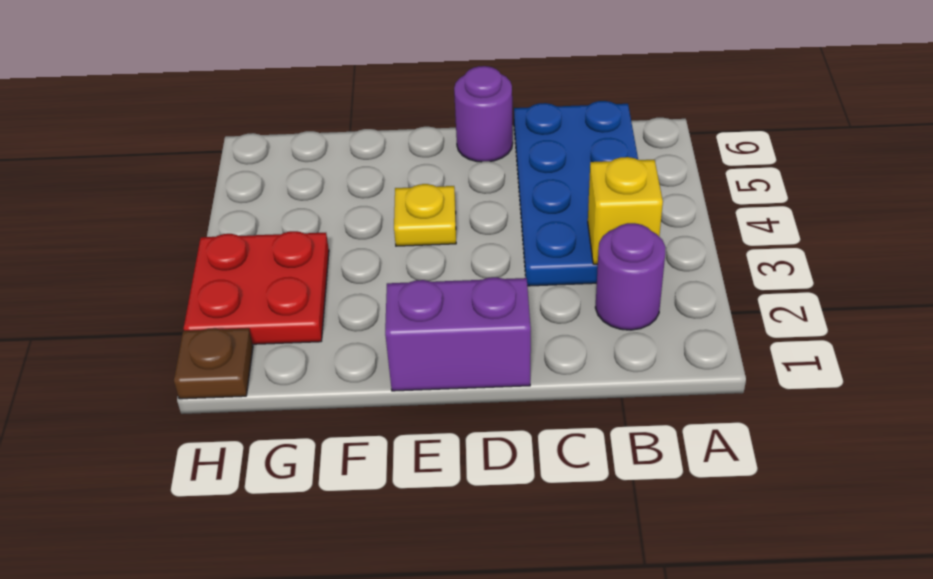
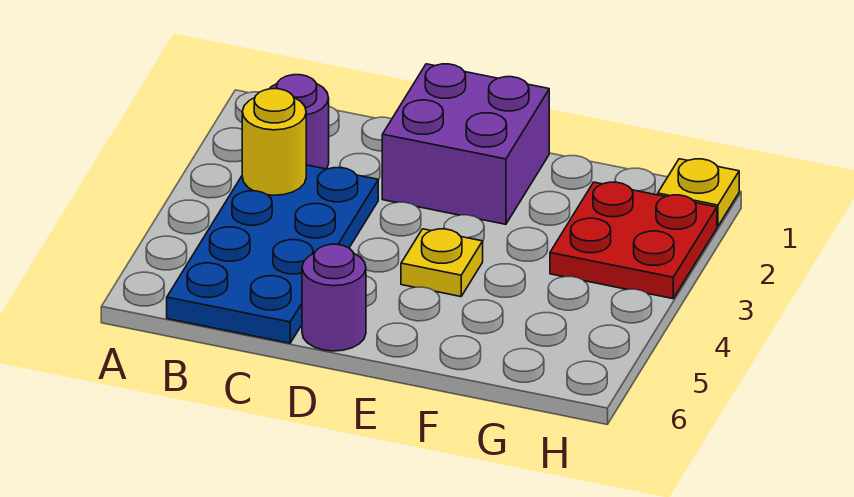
yellow 1x1 brick [588,157,663,264] -> yellow 1x1 round brick [242,89,306,195]
purple 1x2 brick [385,277,531,391] -> purple 2x2 brick [382,64,549,224]
brown 1x1 plate [174,328,253,399] -> yellow 1x1 plate [658,159,739,226]

